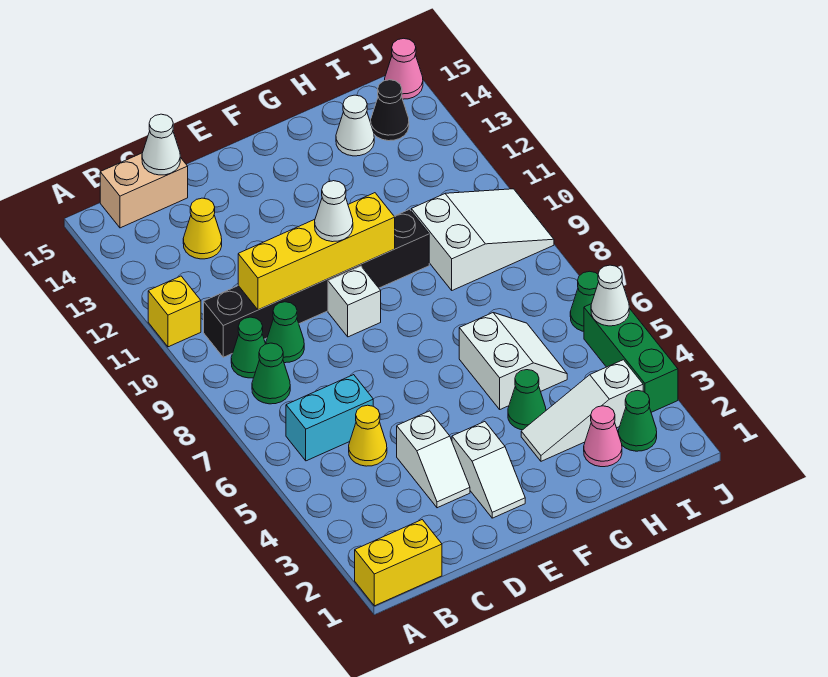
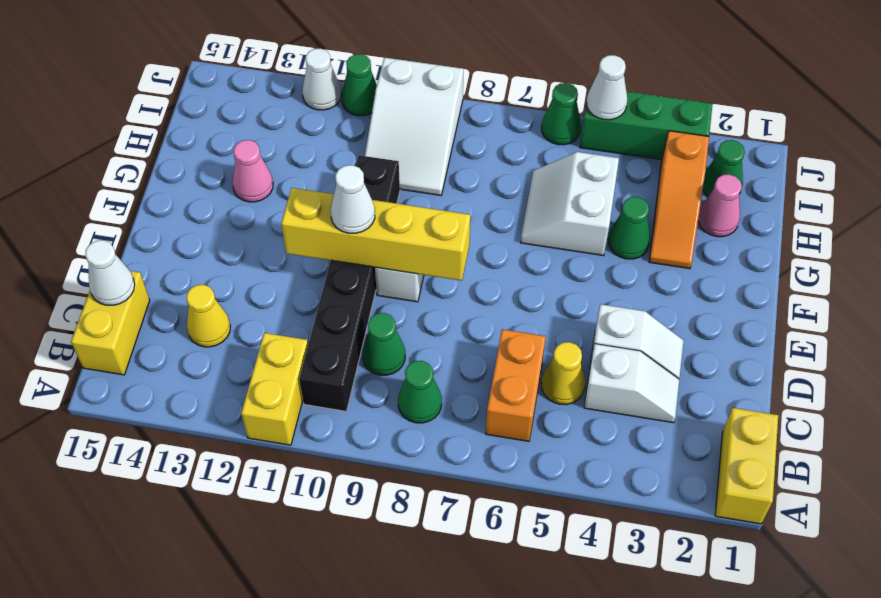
yellow 1x1 brick [148,276,201,347] -> yellow 1x2 brick [241,333,308,445]
cyan 1x2 brick [286,375,373,461] -> orange 1x2 brick [486,329,546,441]
green 1x1 cone [231,317,265,378] -> green 1x1 cone moved to [342,54,377,116]
tan 1x2 brick [100,153,188,228] -> yellow 1x2 brick [71,271,150,375]
yellow 1x4 brick [238,193,395,310] -> yellow 1x4 brick turned to [281,188,470,281]
white 1x2 slope [452,422,525,518] -> white 1x2 slope moved to [584,344,679,423]
white 1x3 slope [521,360,643,461] -> orange 1x3 slope [649,131,709,269]
white 2x2 slope [459,313,567,409] -> white 2x2 slope turned to [521,152,619,256]
white 2x3 slope [411,189,554,290] -> white 2x3 slope turned to [365,58,463,195]
white 1x1 cone [336,95,374,156] -> white 1x1 cone moved to [302,49,341,110]
black 1x1 cone [371,80,409,141] -> none
pink 1x1 cone [385,38,423,99] -> pink 1x1 cone moved to [232,140,273,202]

